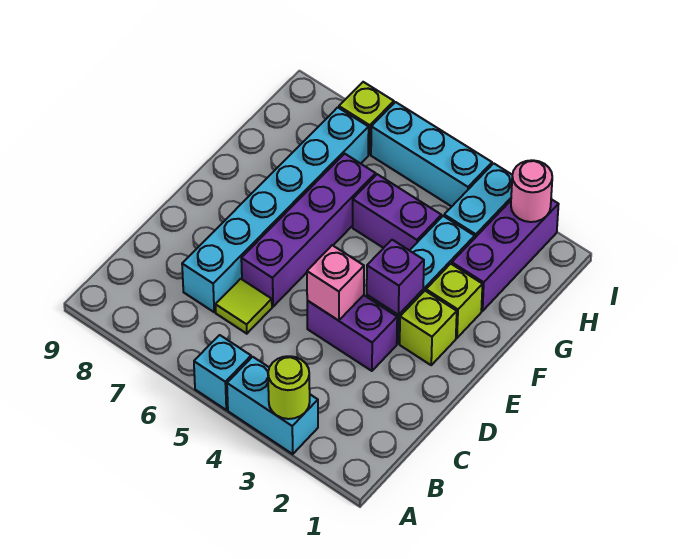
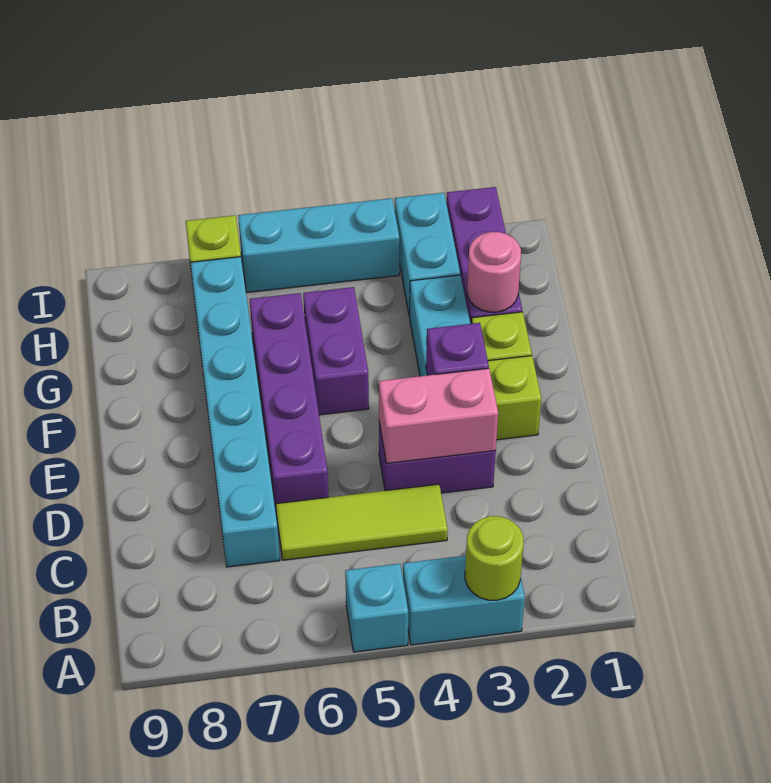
lime 1x1 tile [216,279,272,334] -> lime 1x3 tile [276,484,448,560]
pink 1x1 brick [307,245,364,321] -> pink 1x2 brick [379,368,498,463]
purple 1x2 brick [353,174,441,250] -> purple 1x2 brick turned to [303,287,369,415]
pink 1x1 round brick [511,160,552,222] -> pink 1x1 round brick moved to [467,232,521,312]

